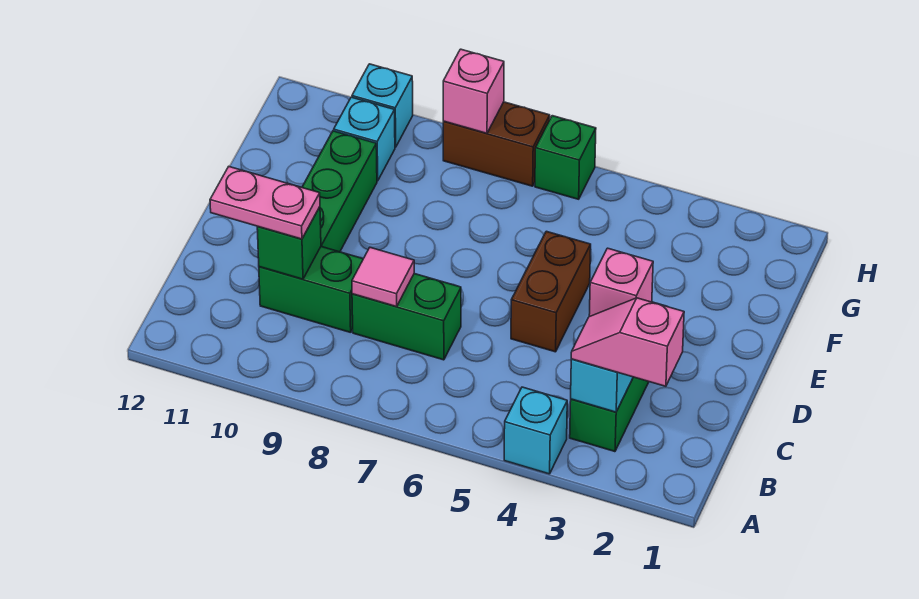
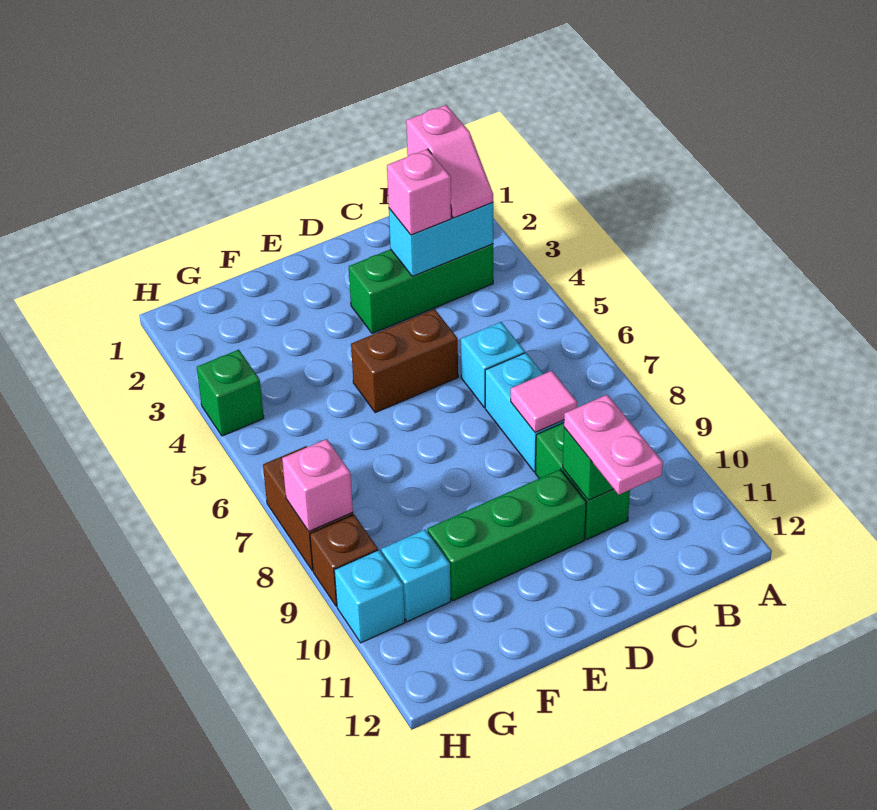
cyan 1x1 brick [504,387,567,474] -> cyan 1x1 brick moved to [461,322,525,408]
green 1x2 brick [352,274,461,360] -> cyan 1x2 brick [485,353,564,472]
green 1x1 brick [535,116,596,199] -> green 1x1 brick moved to [197,350,264,436]
none -> brown 1x1 brick [310,514,378,606]

